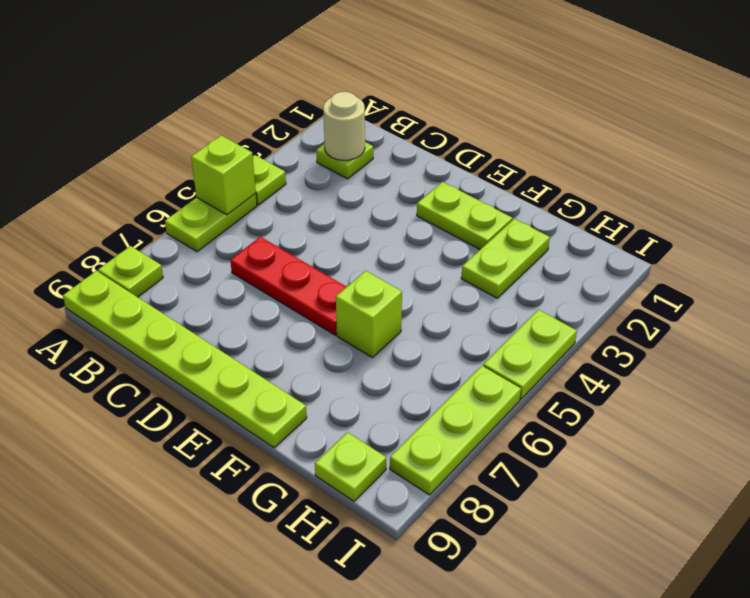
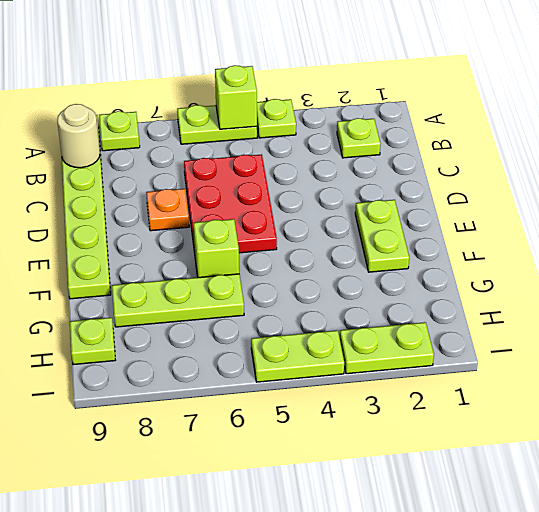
tan 1x1 round brick [323,92,365,160] -> tan 1x1 round brick moved to [57,104,100,168]
red 1x3 plate [230,237,346,335] -> red 2x3 plate [184,154,277,253]
none -> orange 1x1 plate [146,189,189,231]
lime 1x2 plate [461,219,550,298] -> lime 1x2 plate moved to [340,322,434,374]
lime 1x3 plate [390,366,521,495] -> lime 1x3 plate moved to [112,274,244,327]

